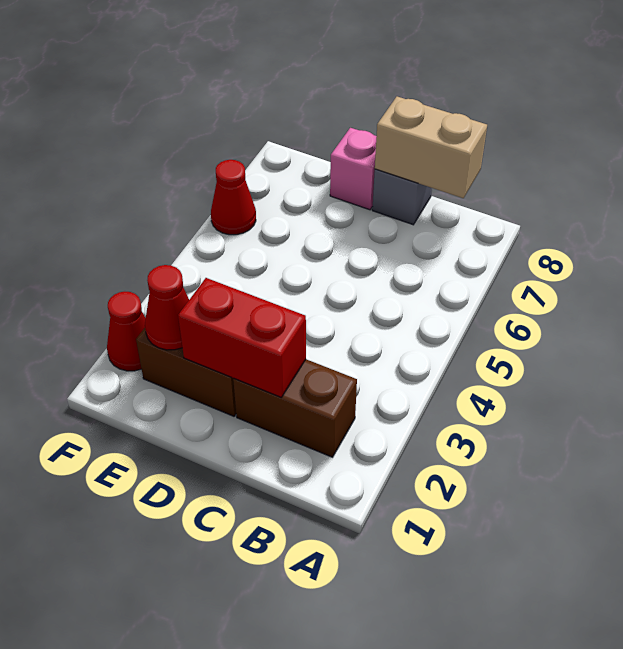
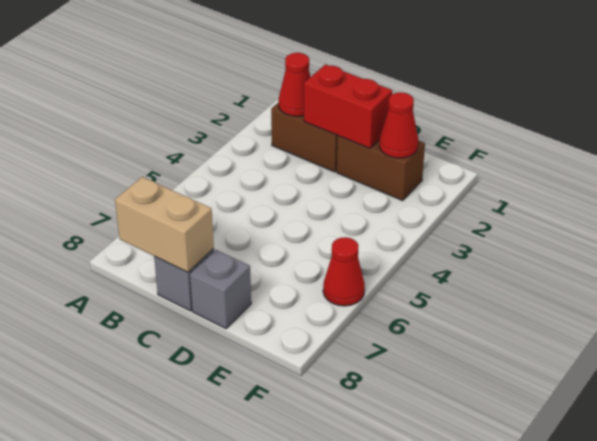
pink 1x1 brick [330,128,377,210] -> grey 1x1 brick [190,250,251,328]
red 1x1 cone [107,292,146,371] -> red 1x1 cone moved to [278,53,311,116]

